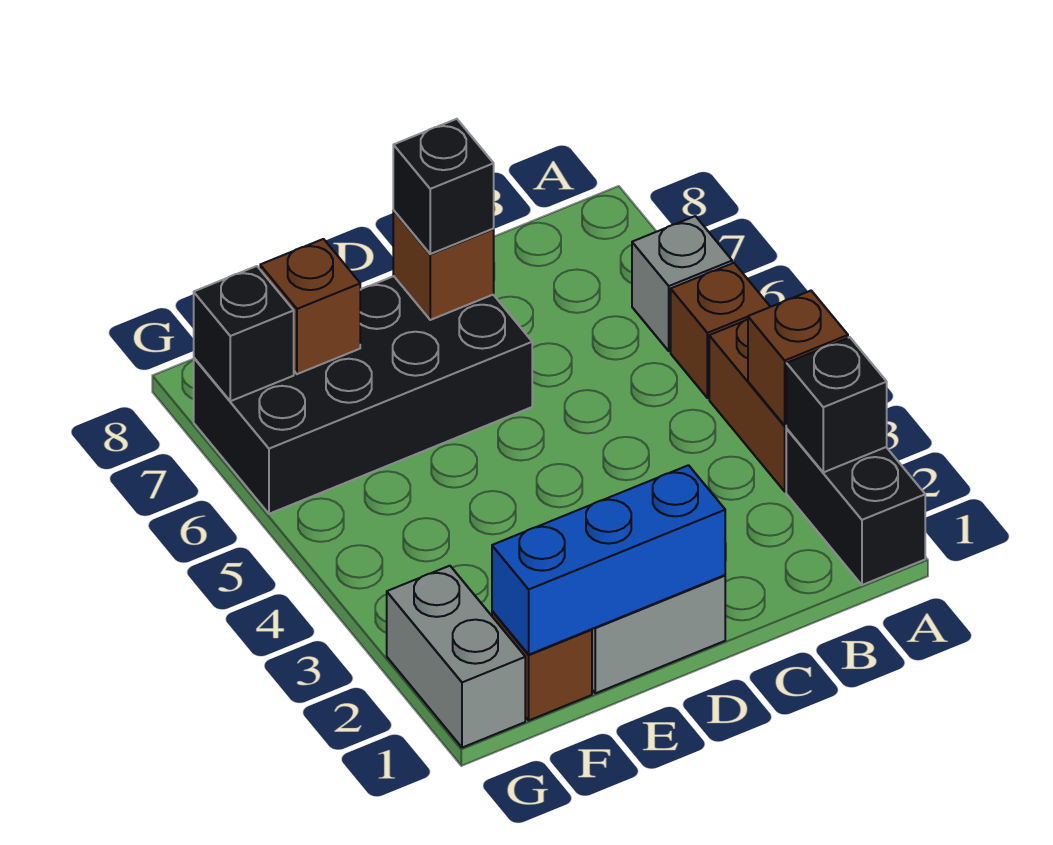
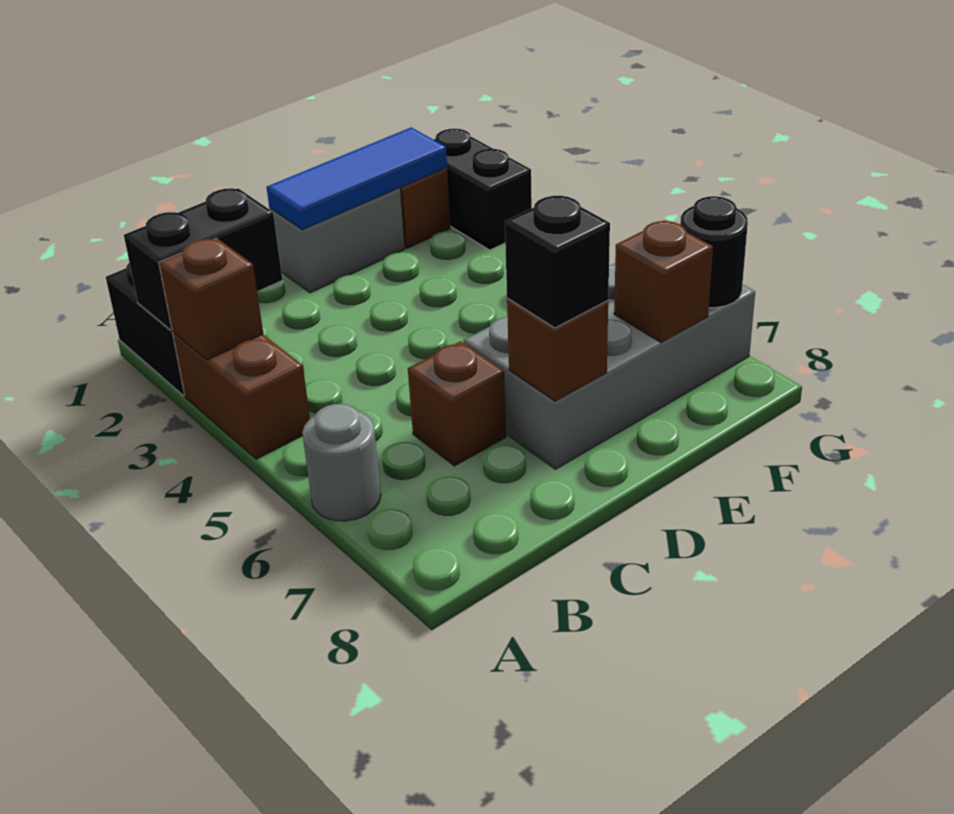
black 1x1 brick [786,337,887,472] -> black 1x2 brick [124,188,282,330]
brown 1x1 brick [671,263,770,398] -> brown 1x1 brick moved to [408,341,506,466]
grey 1x1 brick [632,216,732,351] -> grey 1x1 round brick [302,404,381,521]
blue 1x3 brick [492,465,725,654] -> blue 1x3 tile [266,127,447,230]
black 2x4 brick [194,276,532,514] -> grey 2x4 brick [463,263,755,469]
grey 1x2 brick [387,566,525,748] -> black 1x2 brick [434,129,532,250]
black 1x1 brick [194,266,294,401] -> black 1x1 round brick [680,196,748,308]

